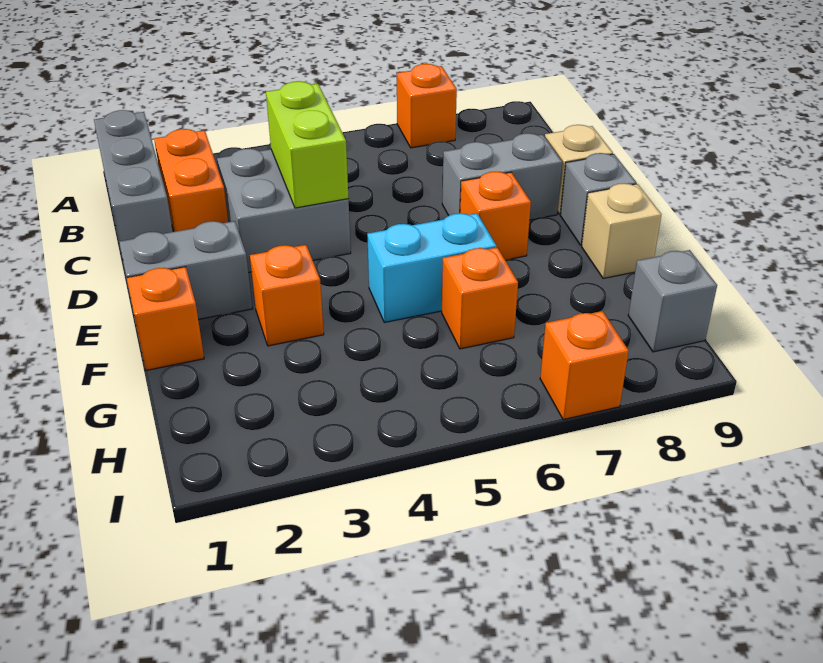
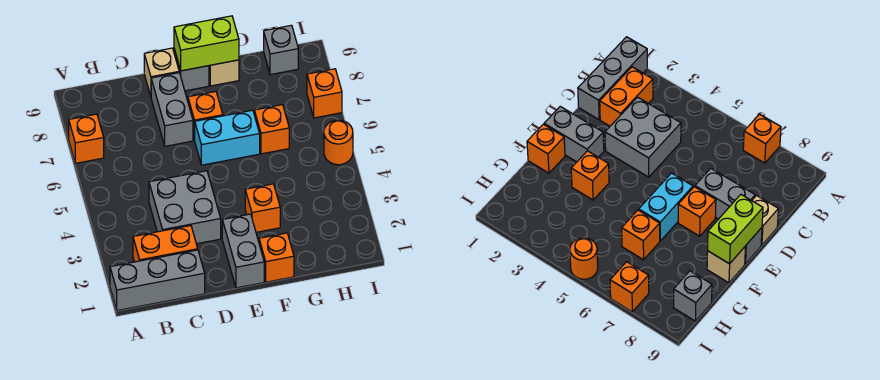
lime 1x2 brick [266,81,349,208] -> lime 1x2 brick moved to [174,16,239,71]
cyan 1x2 brick [367,213,497,323] -> cyan 1x2 brick turned to [195,110,260,165]
none -> orange 1x1 round brick [324,120,353,165]

